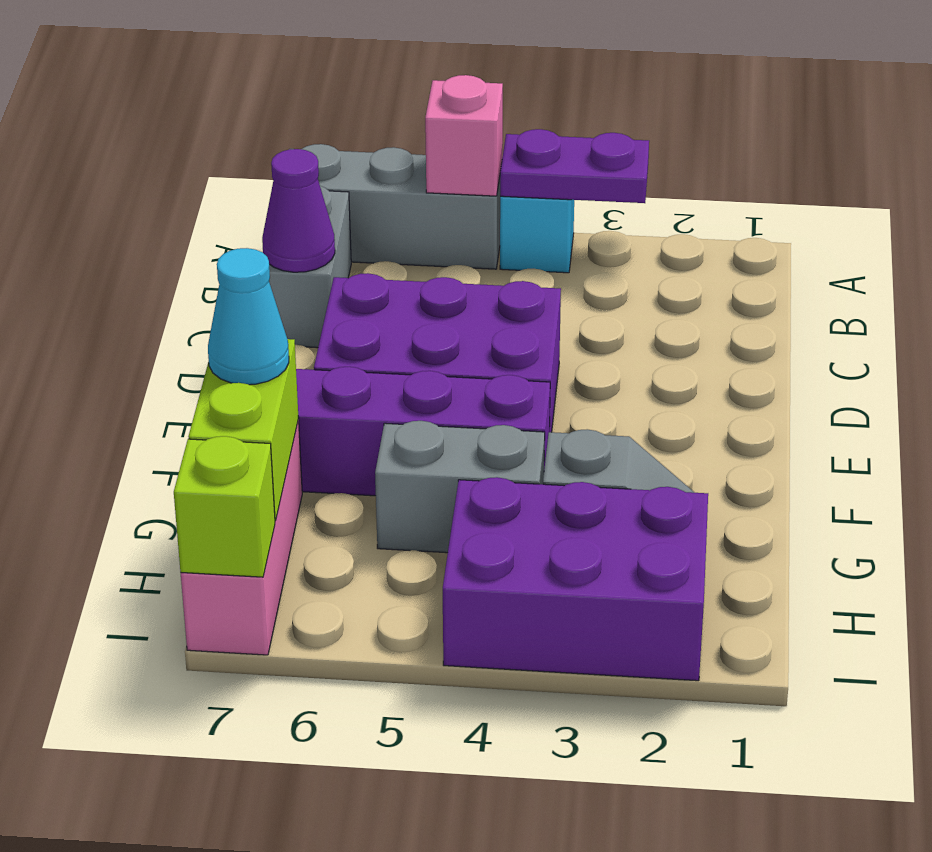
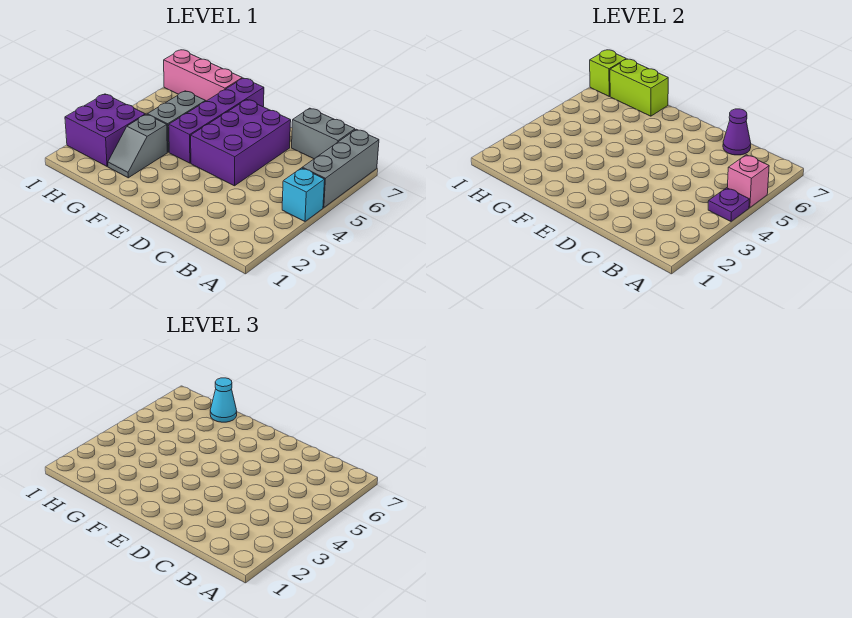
purple 1x2 plate [500,129,649,203] -> purple 1x1 plate [708,188,750,221]
purple 2x3 brick [443,477,708,681] -> purple 2x2 brick [65,94,145,166]

